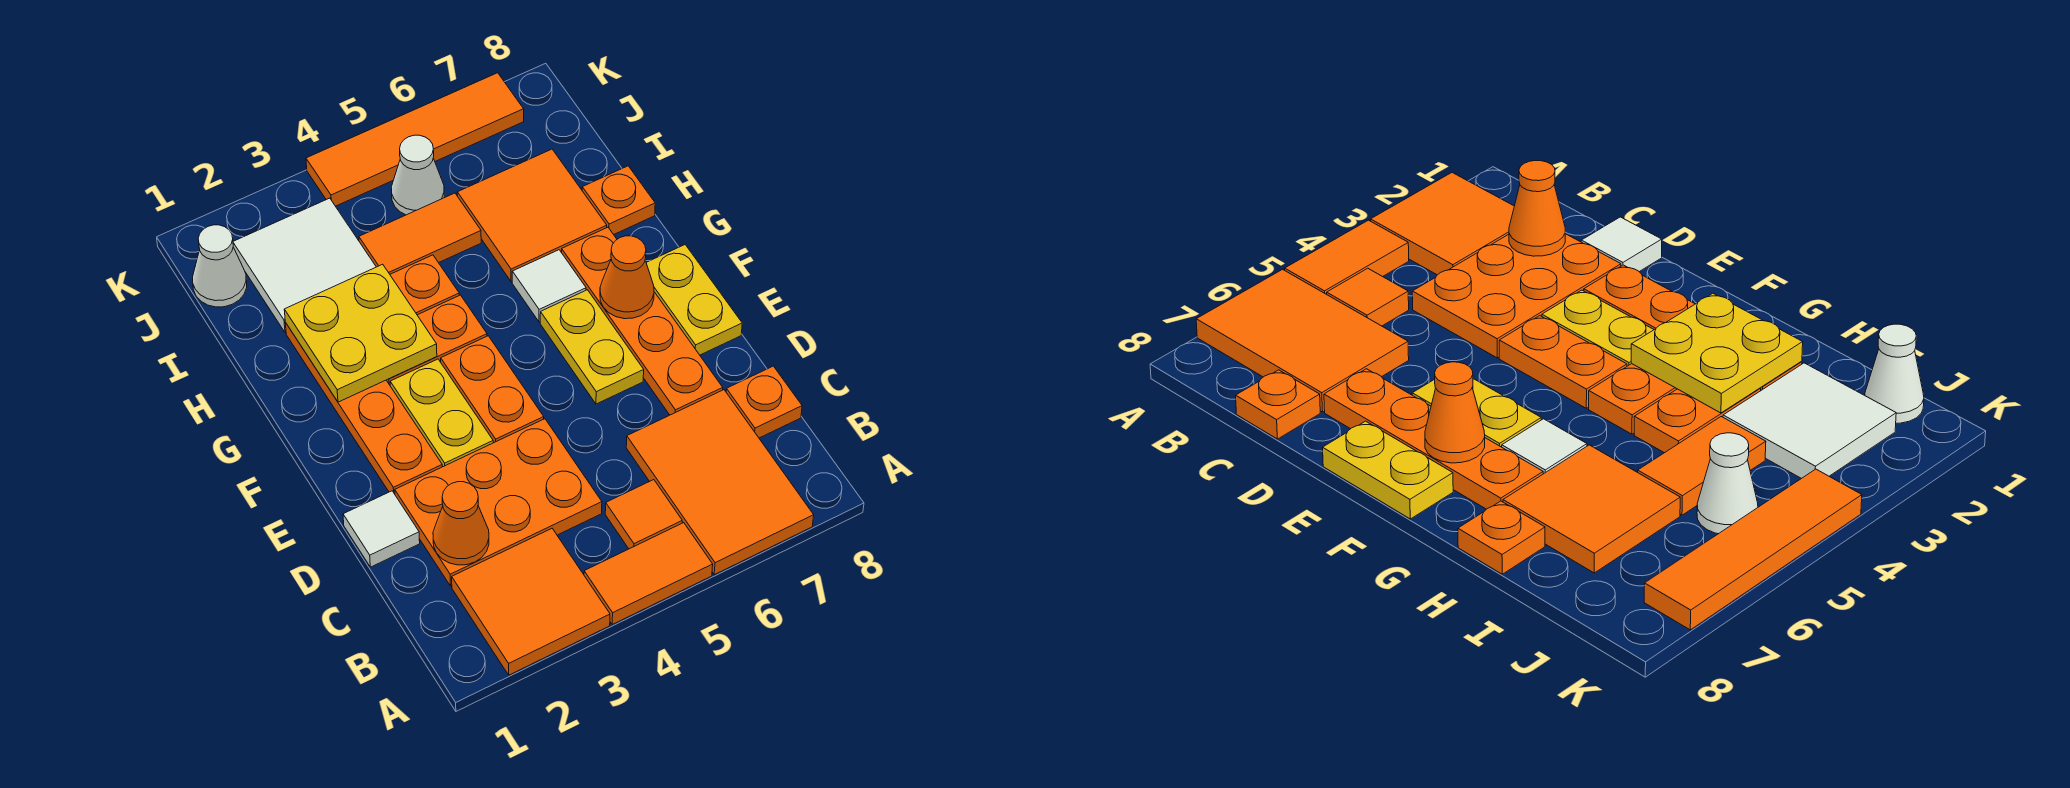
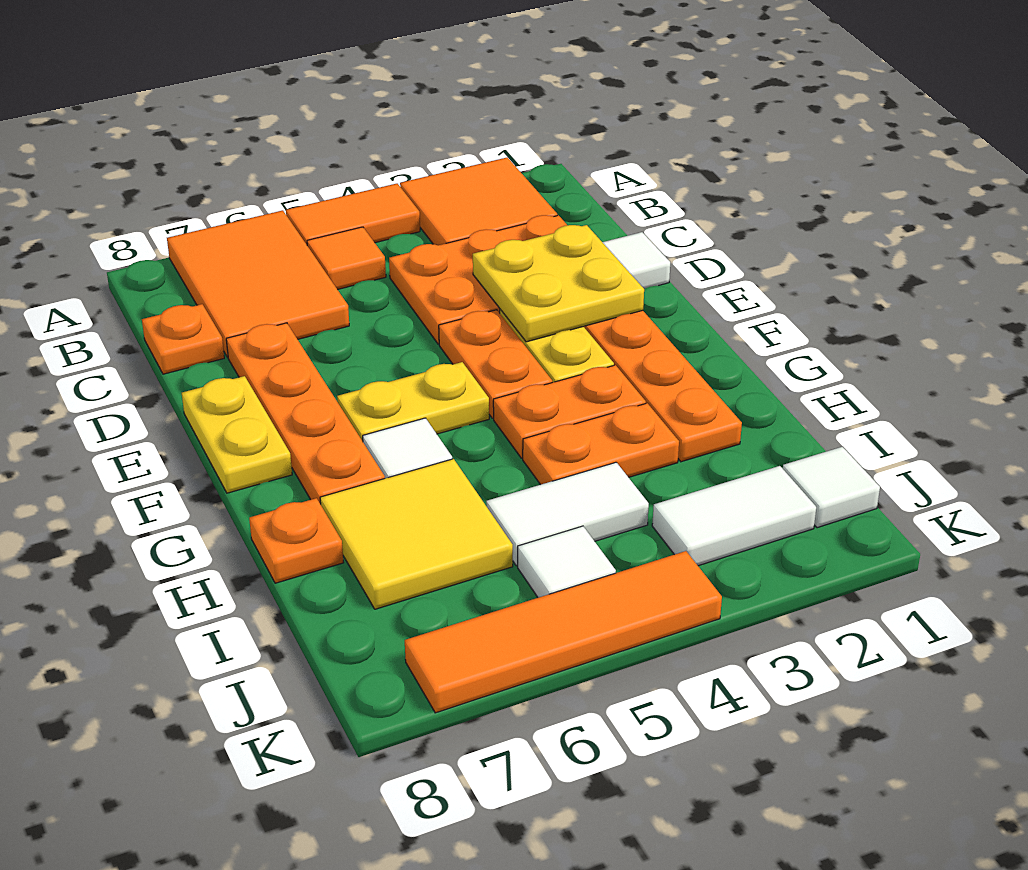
orange 1x1 cone [433,482,489,565] -> none
yellow 1x2 plate [540,290,644,404] -> yellow 1x2 plate turned to [337,362,489,441]
orange 1x1 cone [600,236,654,319] -> none
yellow 2x2 plate [284,264,437,402] -> yellow 2x2 plate moved to [473,225,644,342]
orange 2x2 tile [457,149,607,282] -> yellow 2x2 tile [320,459,513,609]
white 2x2 tile [233,198,376,333] -> white 1x2 tile [652,466,816,566]
orange 1x2 tile [359,193,481,274] -> white 1x2 tile [486,462,649,566]
white 1x1 cone [193,225,247,307] -> white 1x1 tile [783,447,880,528]
white 1x1 cone [391,135,444,215] -> white 1x1 tile [518,526,616,598]

